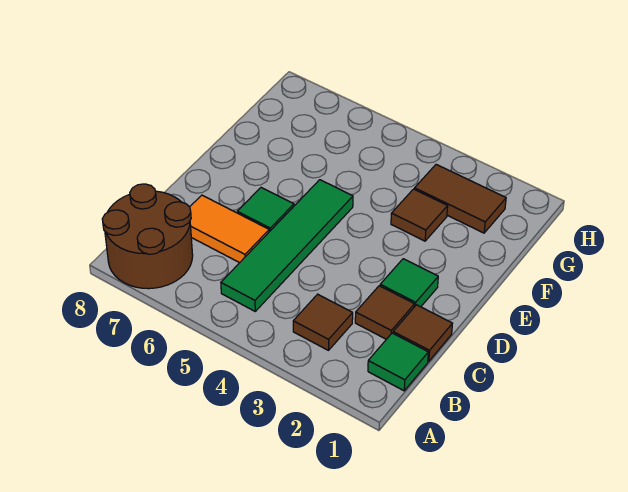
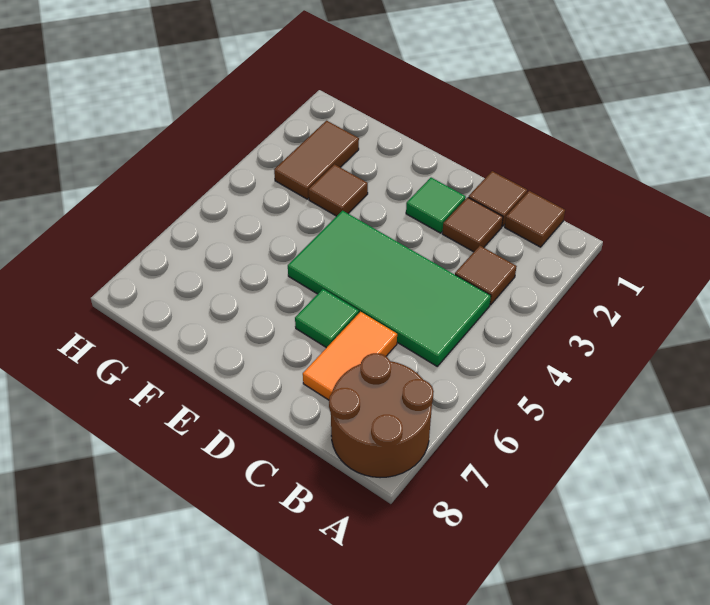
green 1x1 tile [368,333,428,391] -> brown 1x1 tile [505,191,565,247]
green 1x4 tile [221,180,353,311] -> green 2x4 tile [288,211,491,366]

